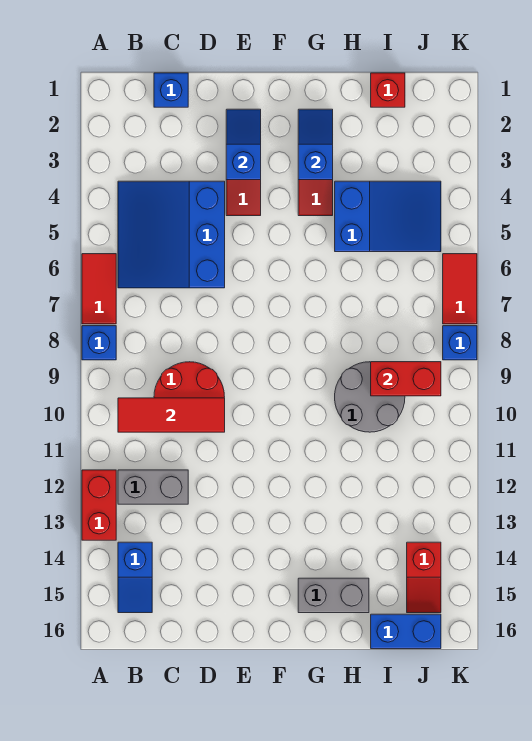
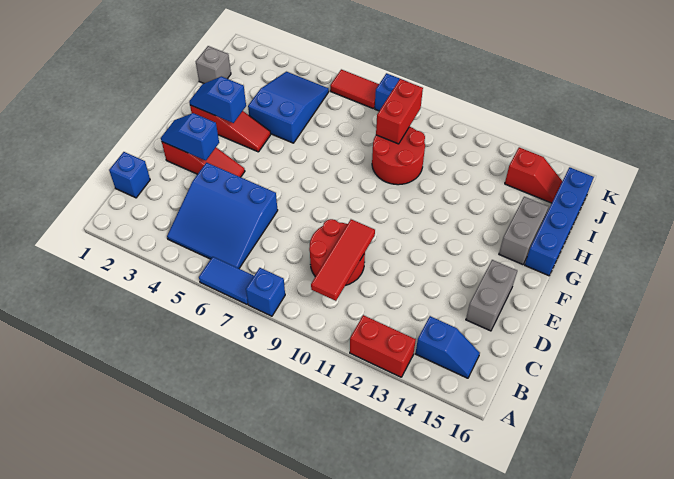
red 1x2 tile [82,254,116,324] -> blue 1x2 tile [199,257,254,304]
grey 1x2 brick [118,470,188,504] -> grey 1x2 brick moved to [466,260,517,331]
grey 2x2 round brick [335,362,405,432] -> red 2x2 round brick [372,127,425,185]
red 1x1 brick [371,73,405,107] -> grey 1x1 brick [196,46,231,83]
blue 1x2 brick [371,614,441,649] -> blue 1x4 brick [525,167,594,276]

